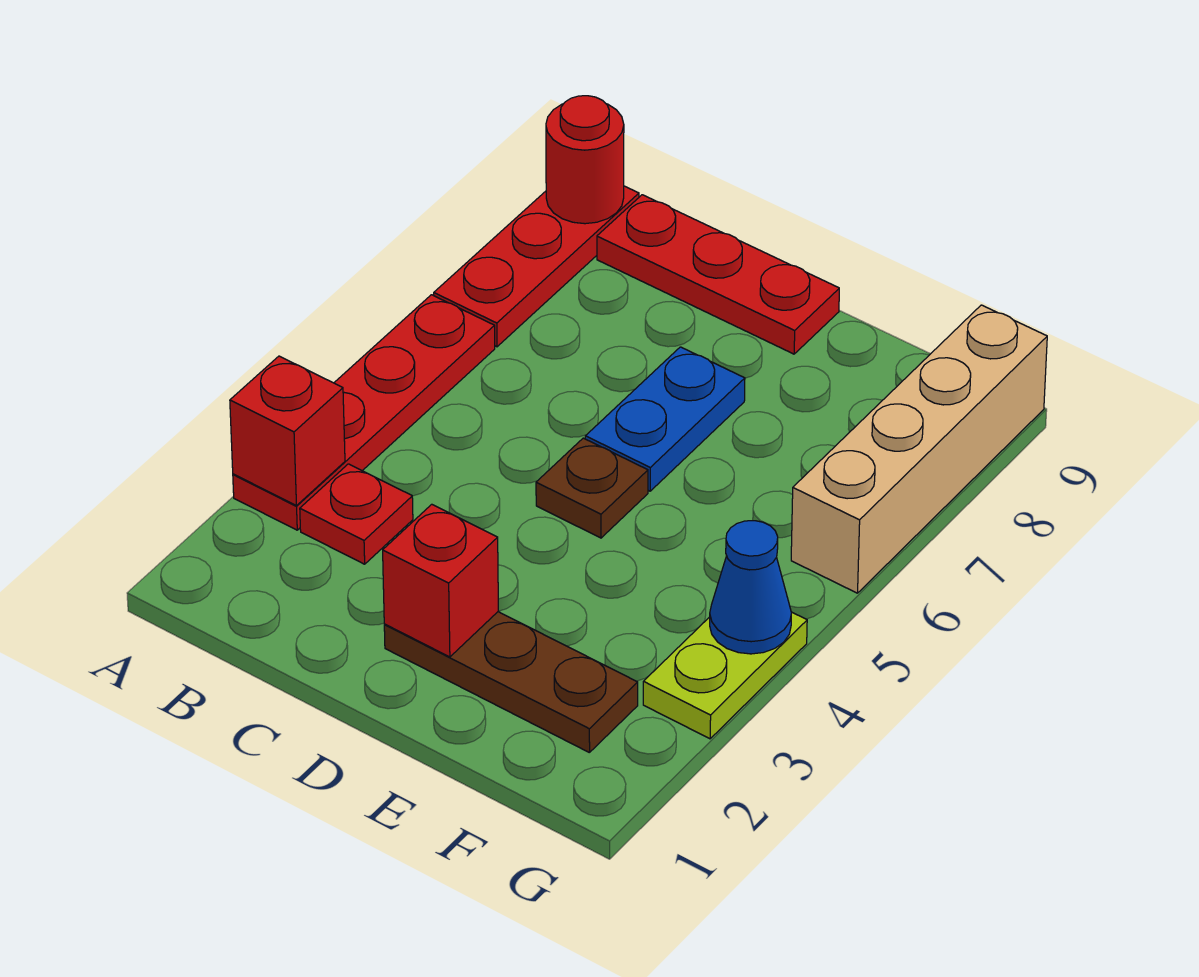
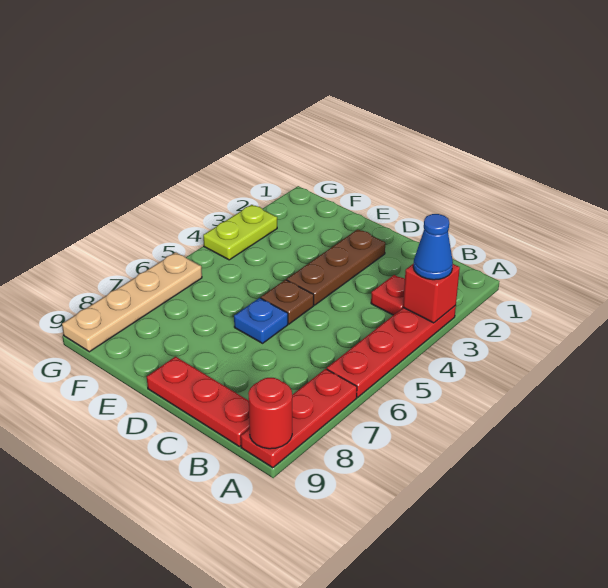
brown 1x3 plate [384,612,638,753] -> brown 1x3 plate turned to [287,229,385,305]
red 1x1 brick [383,504,498,657] -> none
blue 1x2 plate [585,347,745,491] -> blue 1x1 plate [234,298,288,343]
blue 1x1 cone [710,521,791,654] -> blue 1x1 cone moved to [413,214,453,280]
tan 1x4 brick [791,305,1047,593] -> tan 1x4 plate [62,252,202,352]

